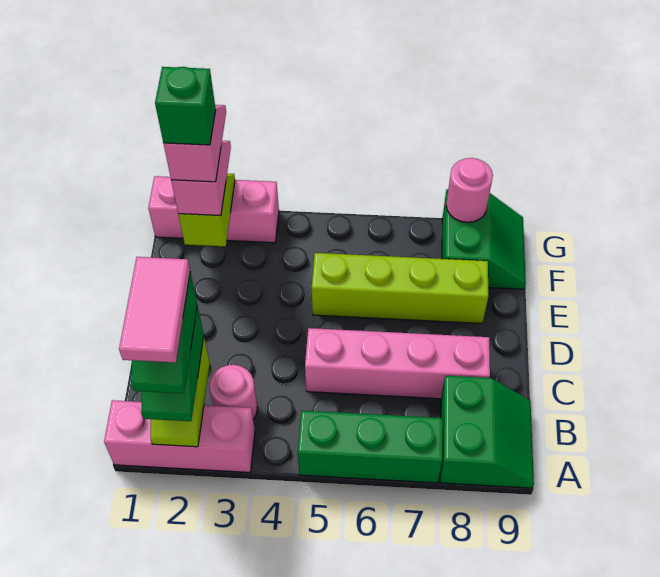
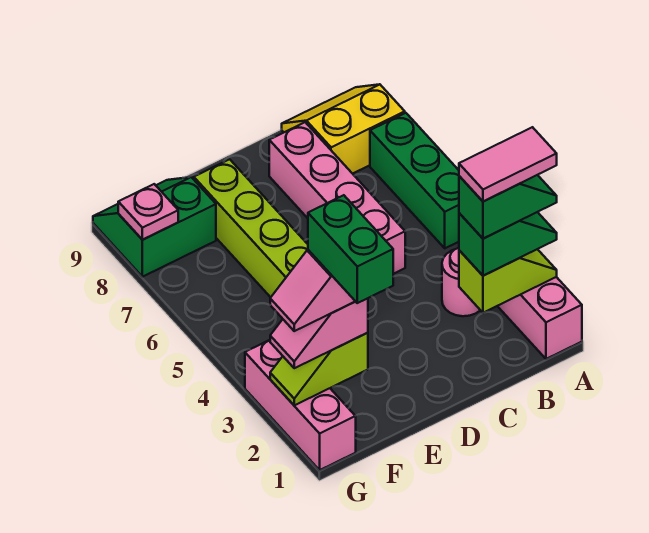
green 2x2 slope [440,376,534,488] -> yellow 2x2 slope [282,84,405,174]
green 1x1 brick [155,67,216,145] -> green 1x2 brick [308,195,393,303]
pink 1x1 round brick [446,158,493,222] -> pink 1x1 plate [118,184,178,240]

